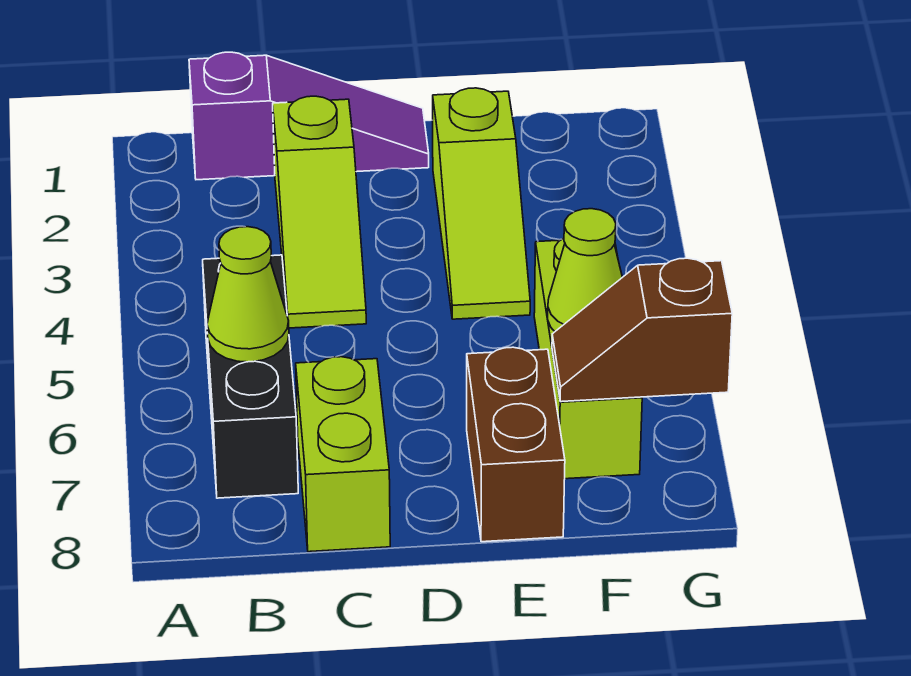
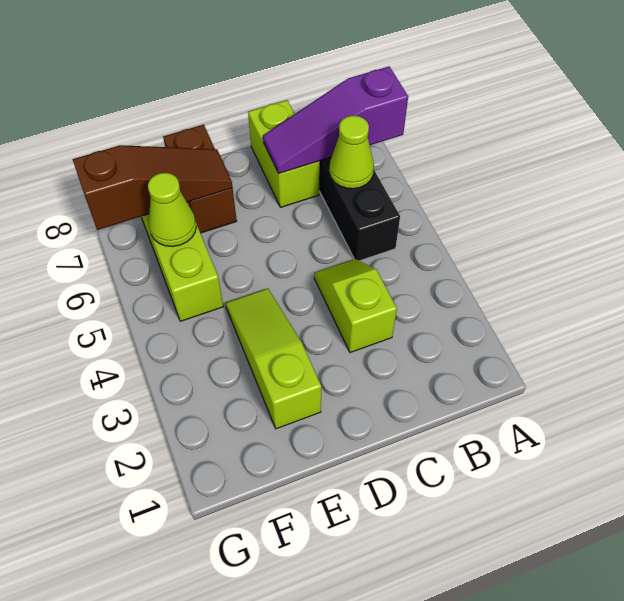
purple 1x3 slope [189,52,429,180] -> purple 1x3 slope moved to [263,66,408,174]
lime 1x3 slope [273,96,366,328] -> lime 1x2 slope [314,259,397,353]
brown 1x2 slope [552,258,732,402] -> brown 1x3 slope [73,145,233,230]

